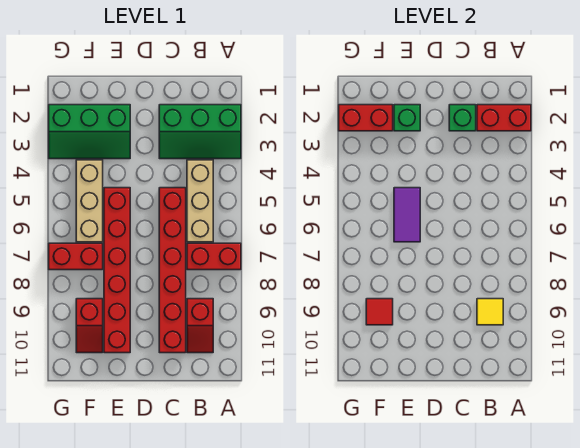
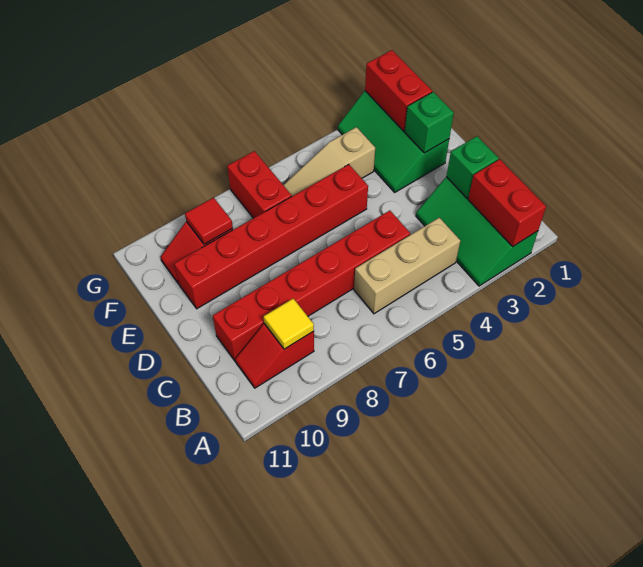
red 1x2 brick [187,243,241,270] -> none
purple 1x2 tile [394,188,420,242] -> none
tan 1x3 brick [76,160,103,242] -> tan 1x3 slope [284,127,375,196]

